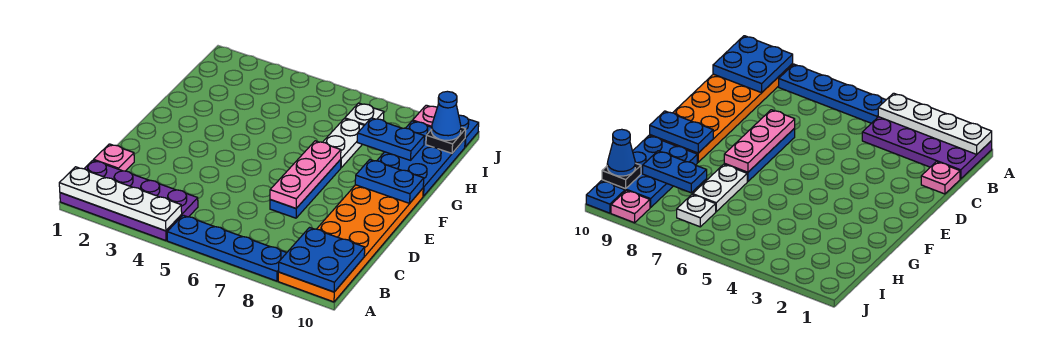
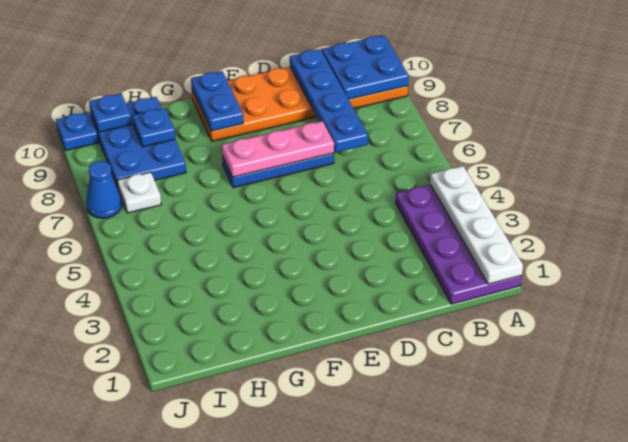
blue 1x4 plate [167,215,287,281] -> blue 1x4 plate moved to [290,49,368,152]
pink 1x1 plate [94,144,134,171] -> none
white 1x2 plate [323,119,364,168] -> none
blue 2x3 plate [377,121,465,196] -> blue 2x3 plate turned to [91,97,186,187]
blue 1x2 plate [357,118,424,160] -> blue 1x1 plate [133,108,175,147]
black 1x1 plate [426,127,466,153] -> blue 1x1 plate [89,94,131,132]
blue 1x1 cone [432,91,461,140] -> blue 1x1 cone moved to [86,161,122,218]
pink 1x1 plate [413,105,437,127] -> none

